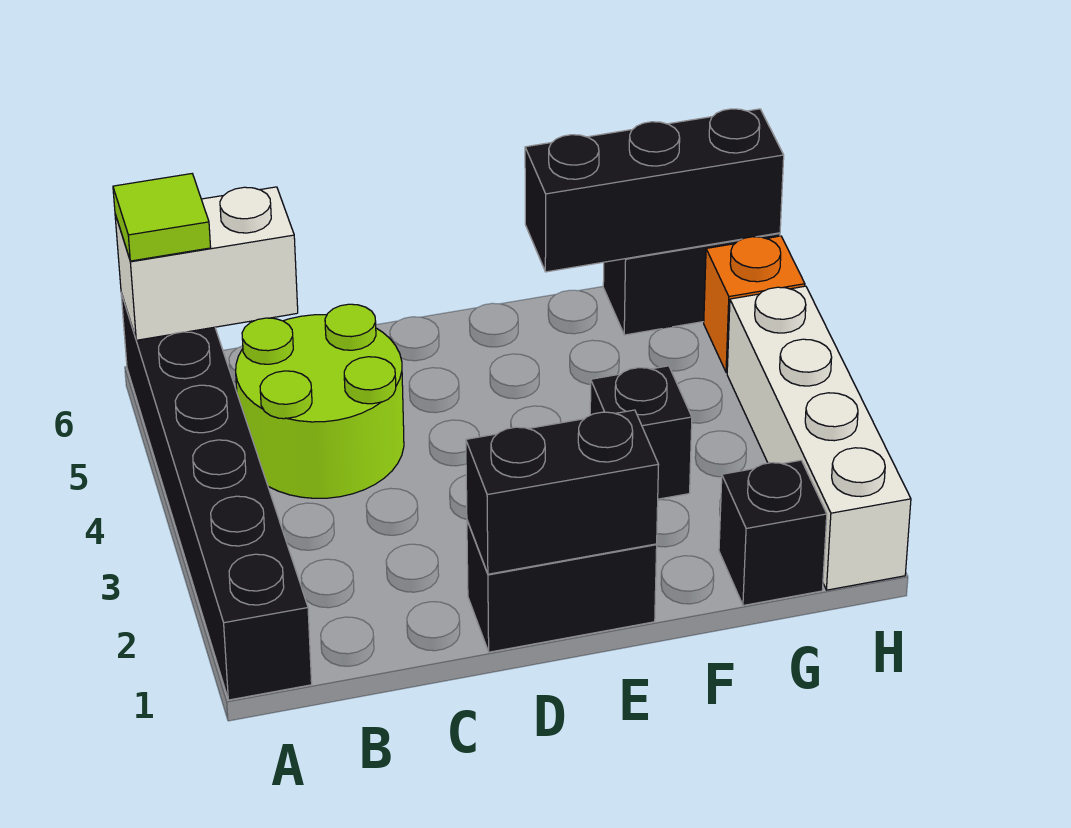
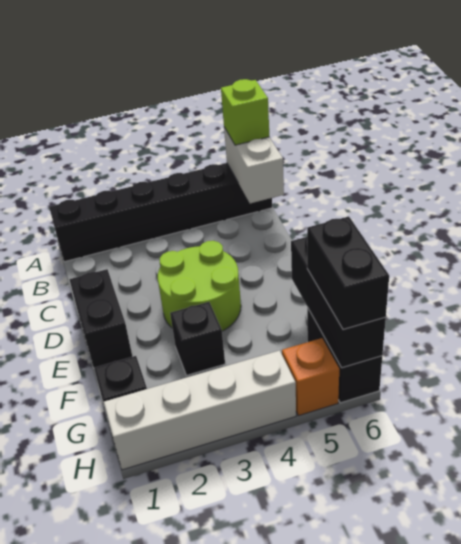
lime 1x1 tile [113,174,211,261] -> lime 1x1 brick [221,79,269,145]
lime 2x2 round brick [236,304,404,498] -> lime 2x2 round brick moved to [158,241,241,331]
black 1x2 brick [466,410,659,574] -> black 1x2 brick moved to [307,216,389,330]

